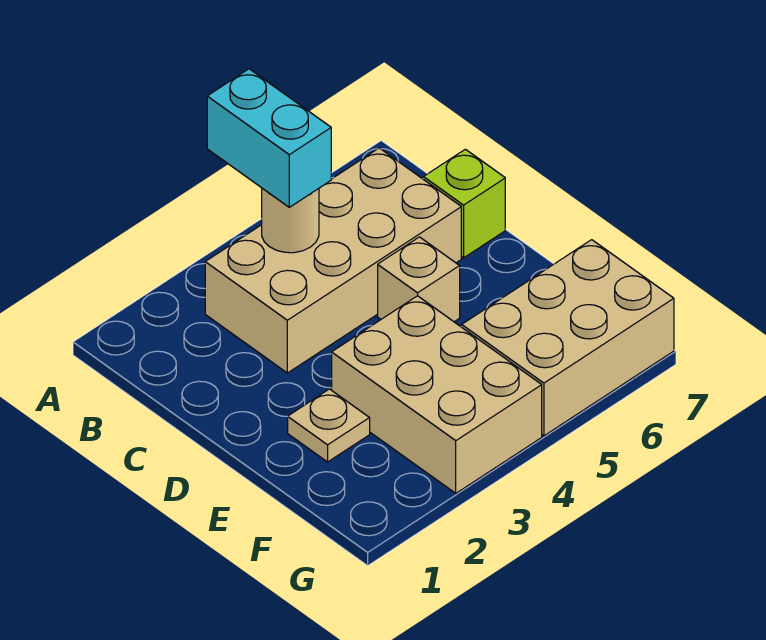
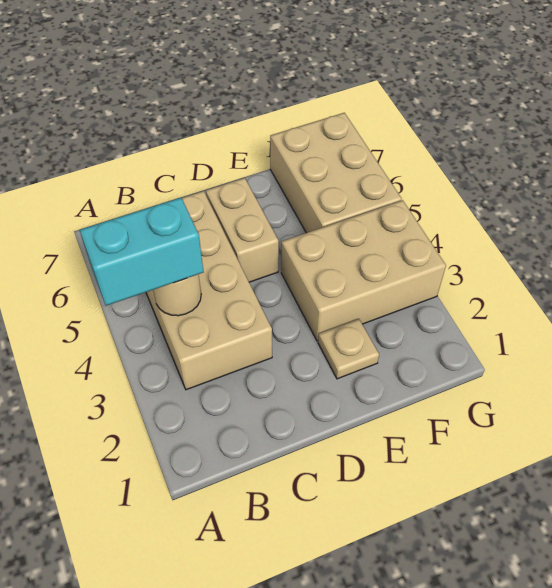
lime 1x1 brick [423,149,505,258] -> none
tan 1x1 brick [378,237,460,322] -> tan 1x2 brick [206,178,279,282]

